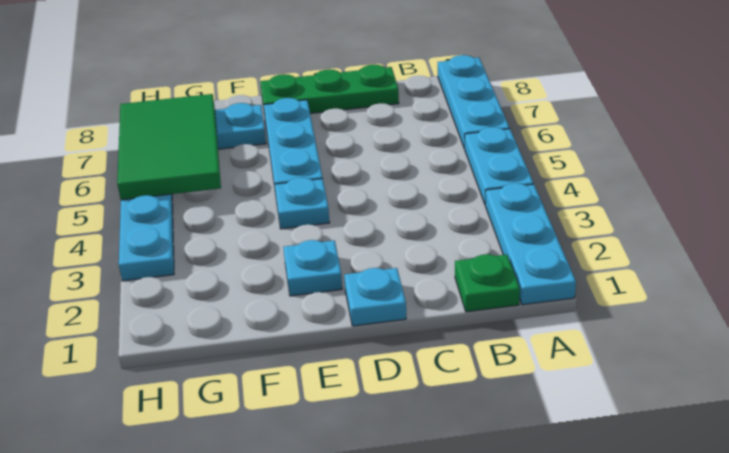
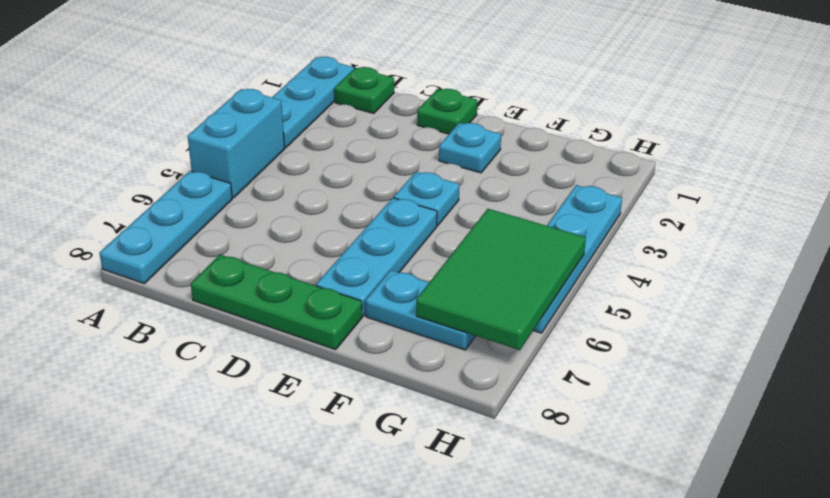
cyan 1x2 plate [465,127,533,204] -> cyan 1x2 brick [188,89,285,198]
cyan 1x1 plate [344,268,406,326] -> green 1x1 plate [417,89,477,134]

